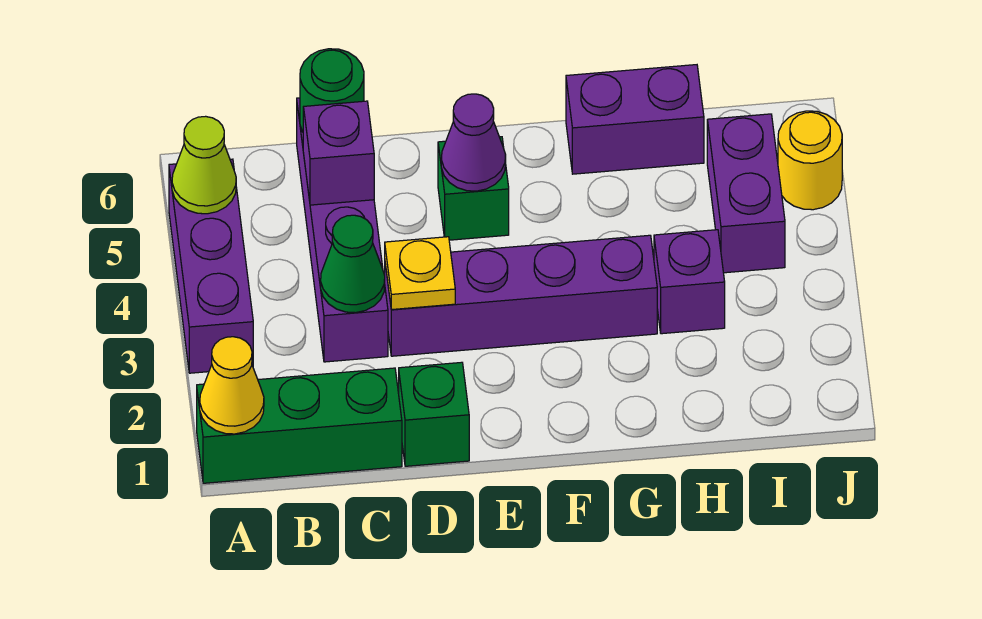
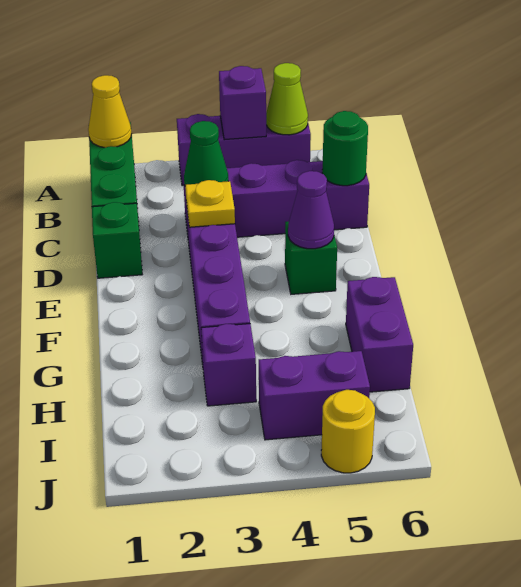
purple 1x1 brick [303,101,374,205] -> purple 1x1 brick moved to [219,66,266,140]

